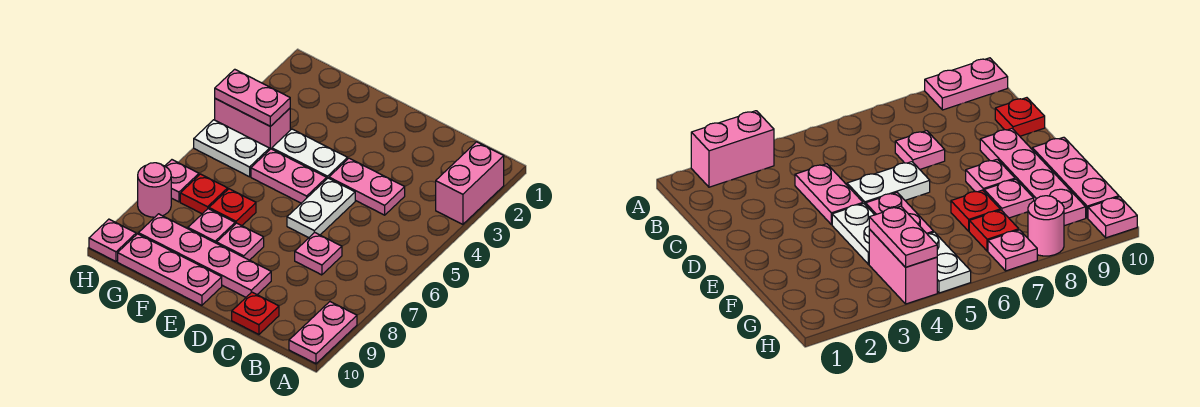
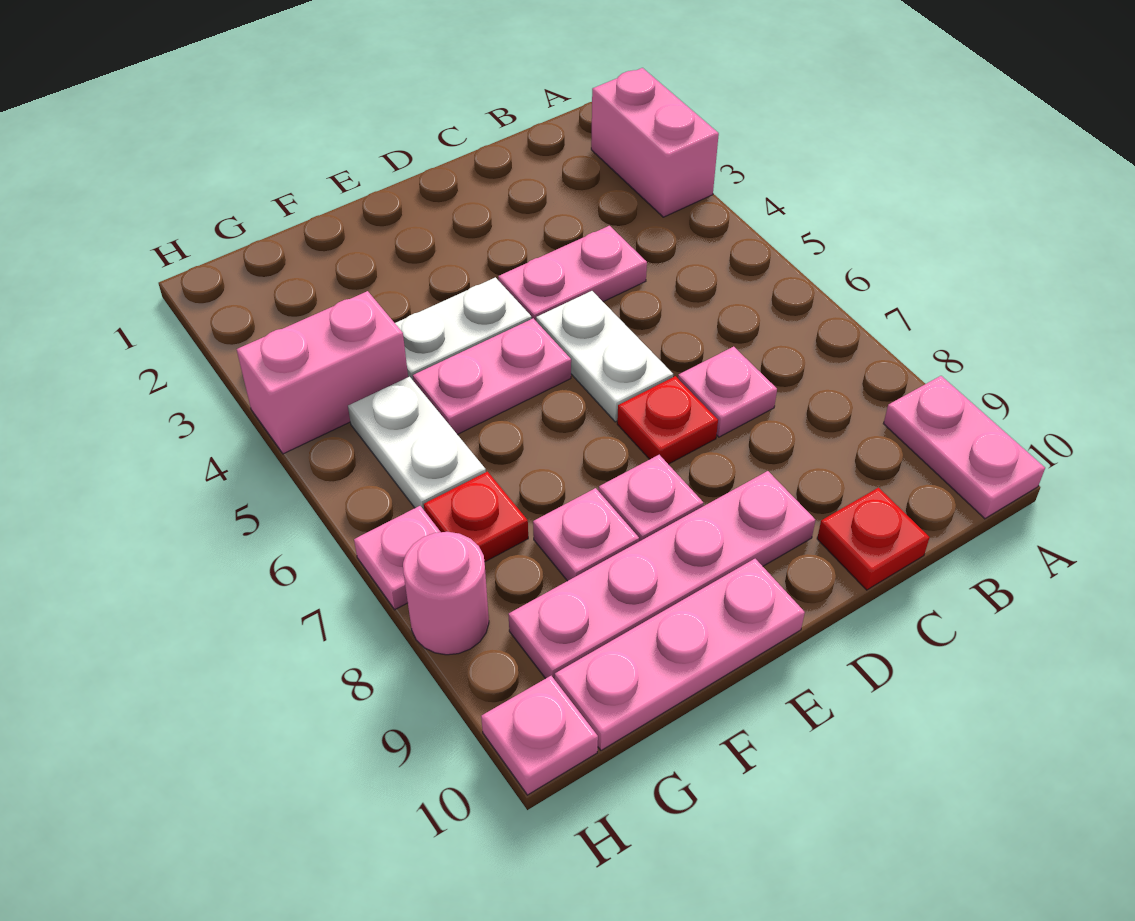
red 1x1 plate [209,189,256,226] -> red 1x1 plate moved to [617,376,718,464]
pink 1x2 plate [215,69,290,126] -> none
white 1x2 plate [194,120,269,177] -> white 1x2 plate turned to [348,377,486,510]

